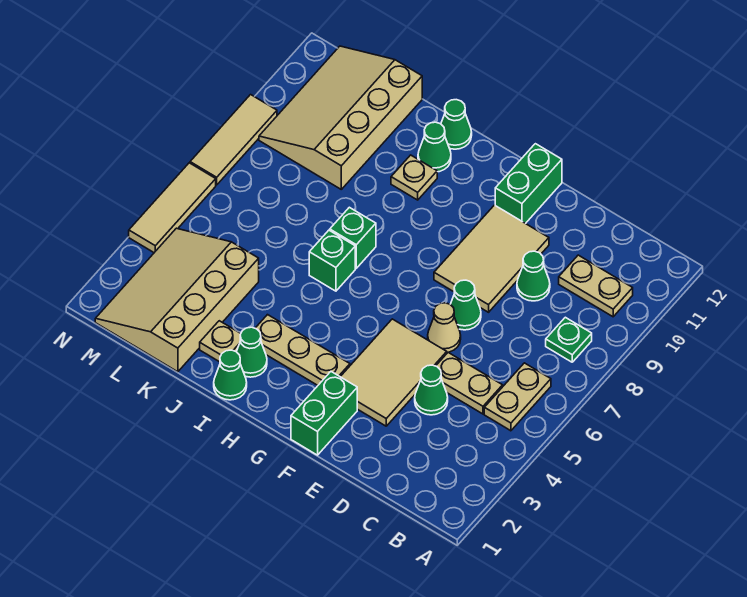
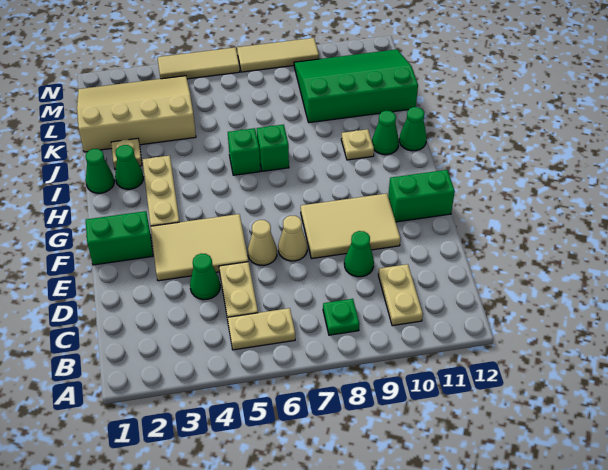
green 1x1 cone [450,280,481,330] -> tan 1x1 cone [278,216,307,261]
tan 3x4 slope [259,46,422,189] -> green 3x4 slope [294,49,418,123]

